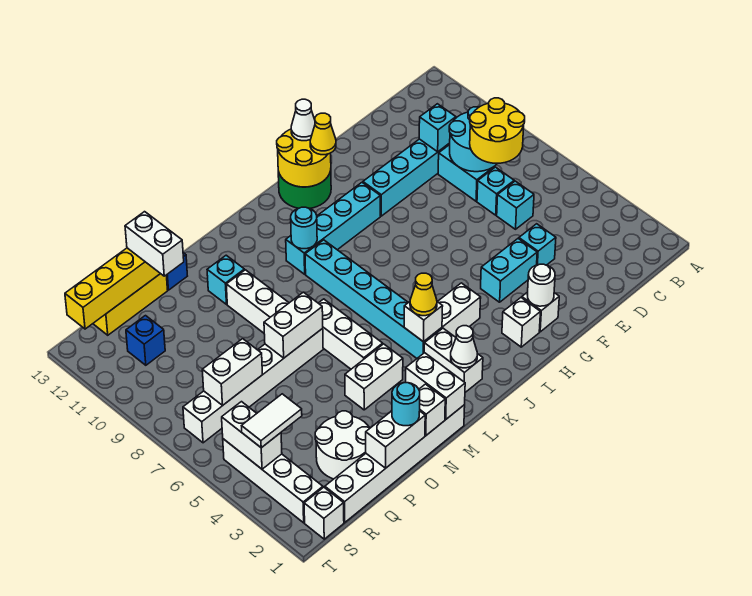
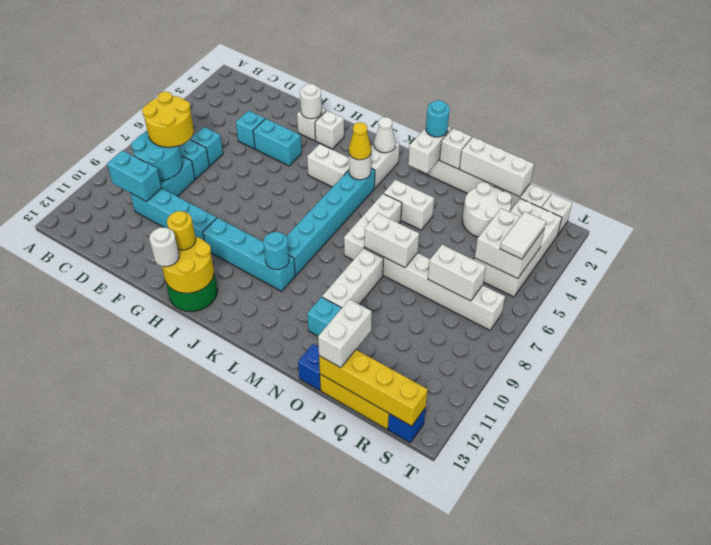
cyan 1x1 brick [419,104,456,152] -> cyan 1x2 brick [107,150,162,202]
yellow 1x1 cone [310,113,336,155] -> yellow 1x1 round brick [167,211,196,250]
white 1x1 cone [291,99,315,141] -> white 1x1 round brick [149,227,179,267]
white 1x1 brick [404,302,443,342] -> white 1x1 round brick [349,155,371,180]
white 1x2 brick [366,411,425,468] -> white 1x3 brick [459,137,534,197]
cyan 1x1 round brick [392,383,420,426] -> cyan 1x1 round brick moved to [426,100,450,137]
white 1x2 tile [242,394,302,448] -> white 1x2 tile turned to [500,212,546,259]
blue 1x1 brick [126,316,165,365] -> blue 1x1 brick moved to [388,408,426,443]
white 1x4 brick [223,439,323,523] -> white 2x4 brick [474,199,562,297]
white 1x2 brick [222,402,282,469] -> white 2x2 brick [475,208,545,279]

